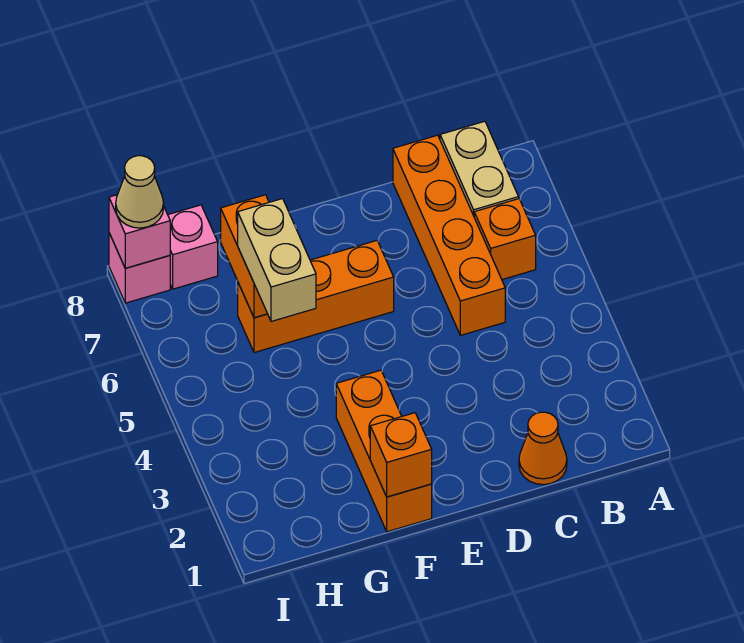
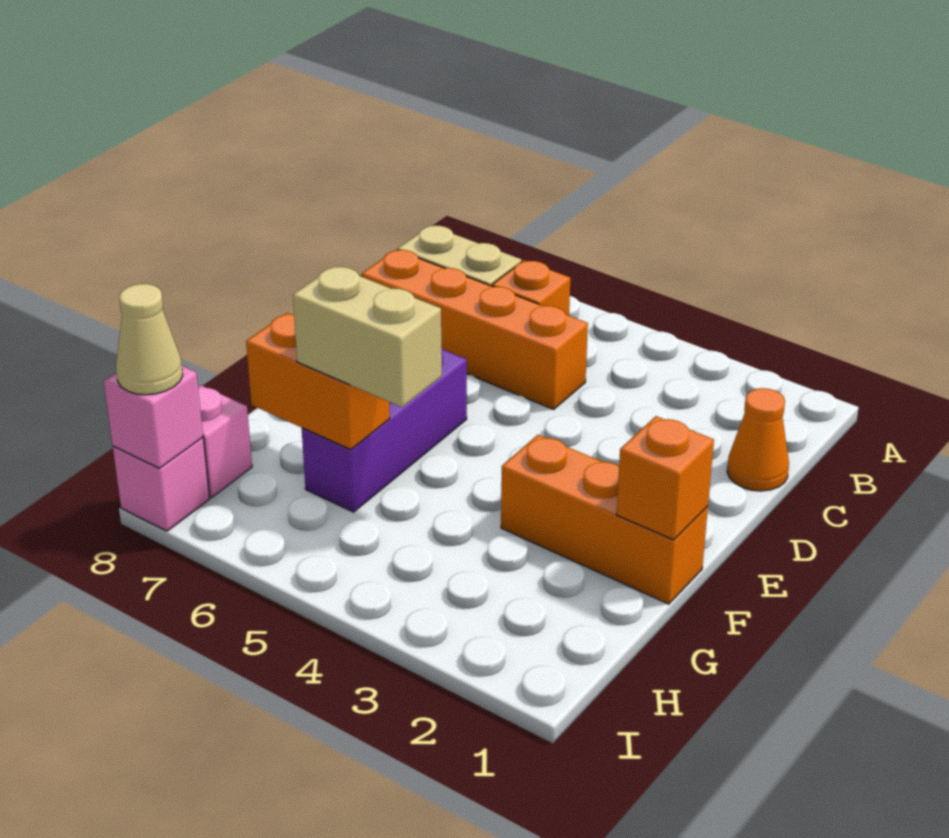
orange 1x3 brick [238,241,394,353] -> purple 1x3 brick [302,348,467,512]

